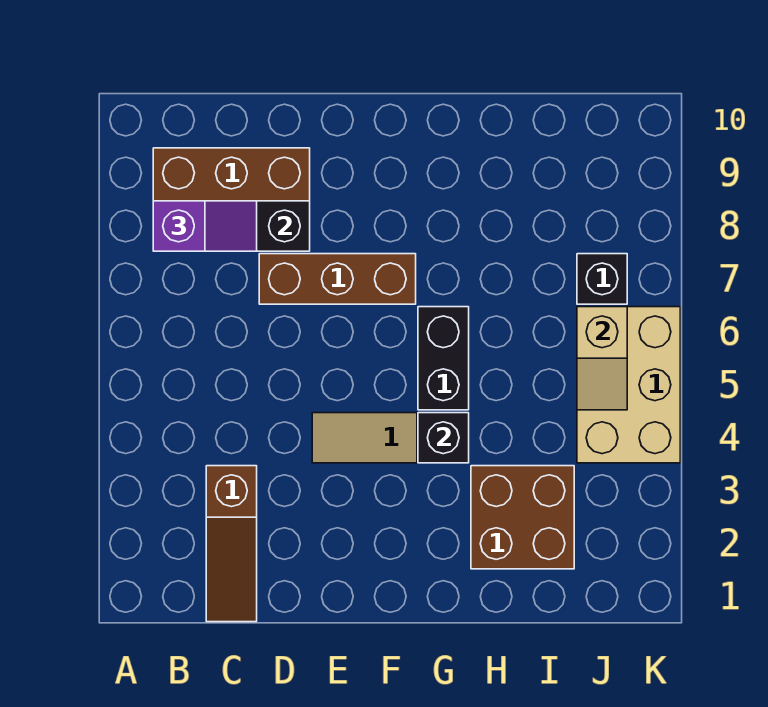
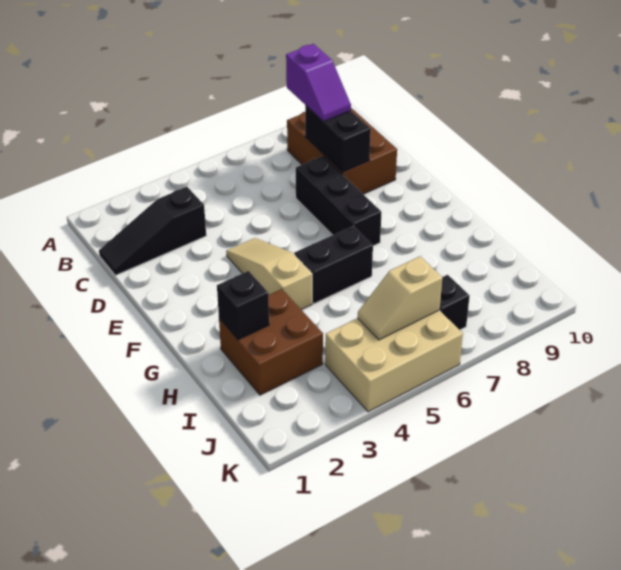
brown 1x3 slope [206,466,257,622] -> black 1x3 slope [99,187,206,275]
brown 1x3 brick [259,254,416,304] -> black 1x3 brick [296,156,381,246]
black 1x1 brick [418,413,469,463] -> black 1x1 brick moved to [217,271,269,340]

